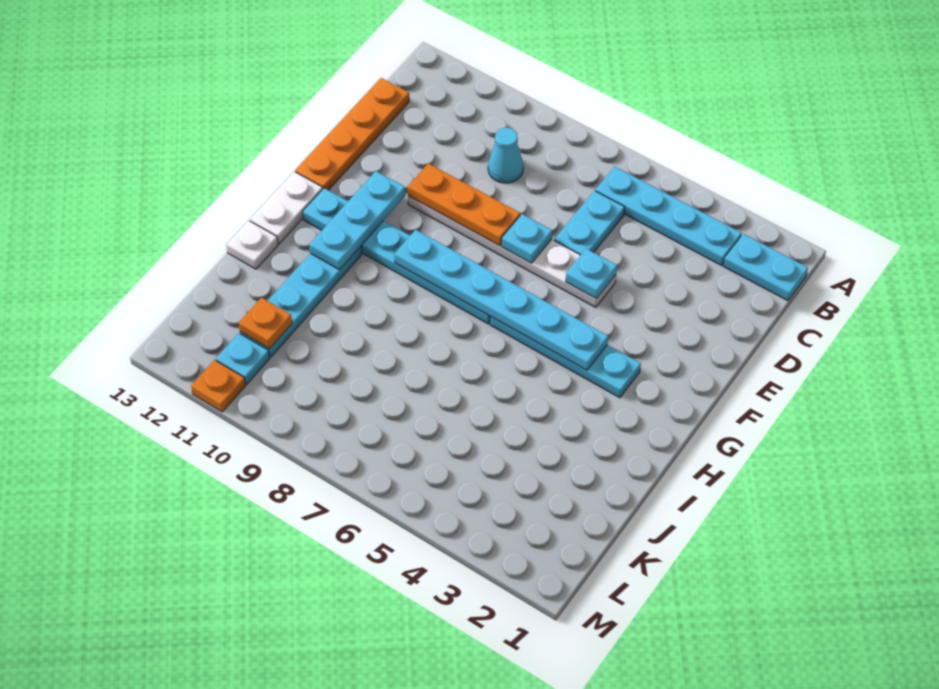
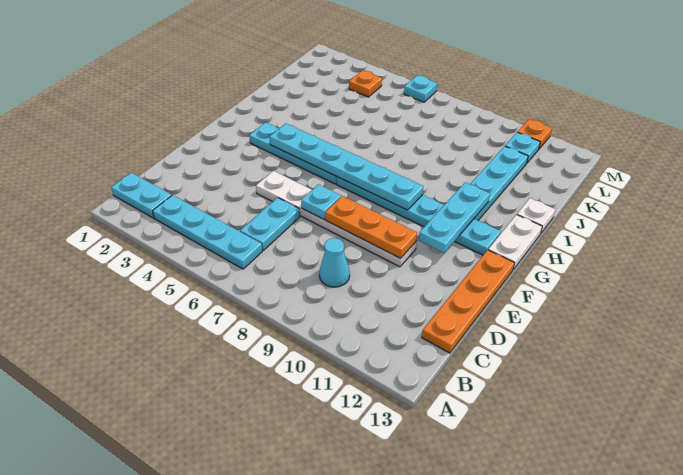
cyan 1x1 plate [566,249,617,299] -> cyan 1x1 plate moved to [404,75,437,102]
orange 1x1 plate [239,298,292,349] -> orange 1x1 plate moved to [349,70,382,97]

